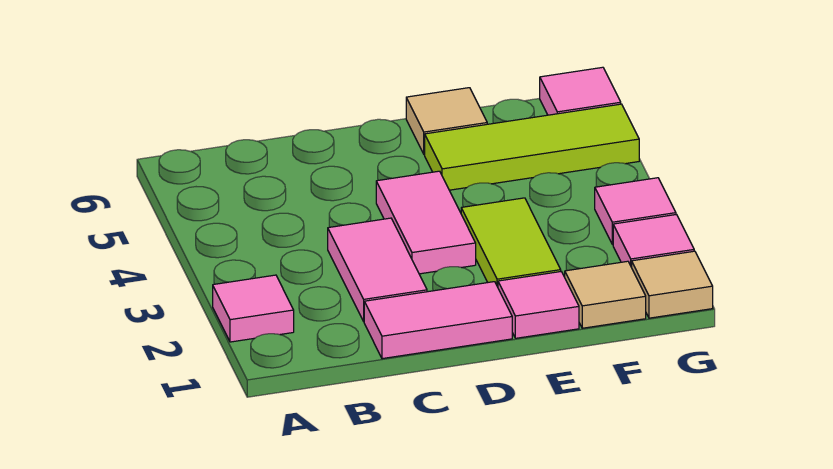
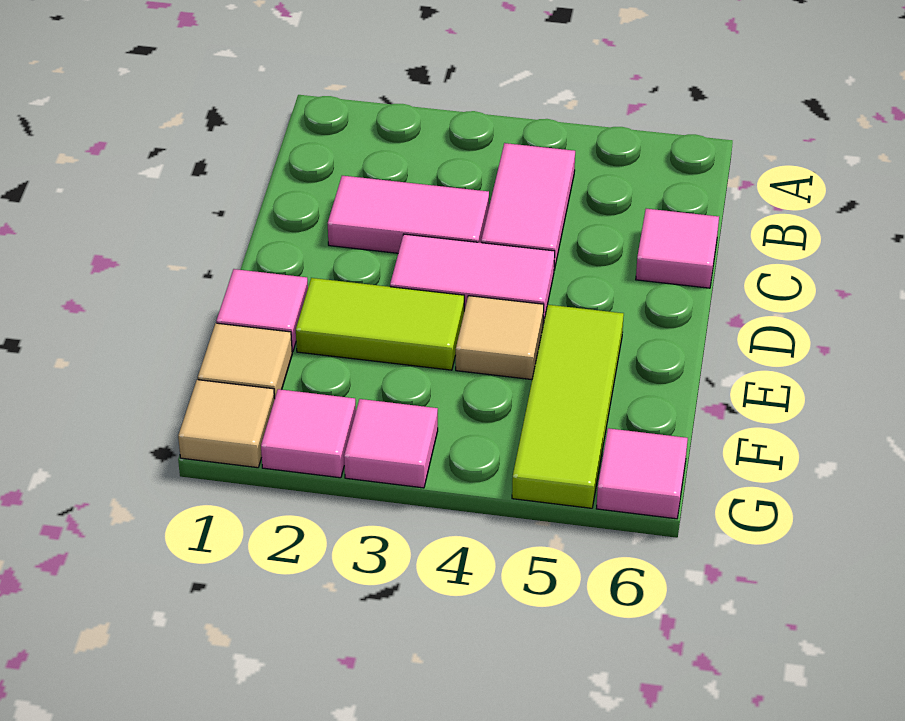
pink 1x1 tile [213,275,294,342] -> pink 1x1 tile moved to [636,209,719,288]
pink 1x2 tile [364,282,512,359] -> pink 1x2 tile moved to [481,143,575,270]
tan 1x1 tile [406,88,487,154] -> tan 1x1 tile moved to [456,296,544,380]

